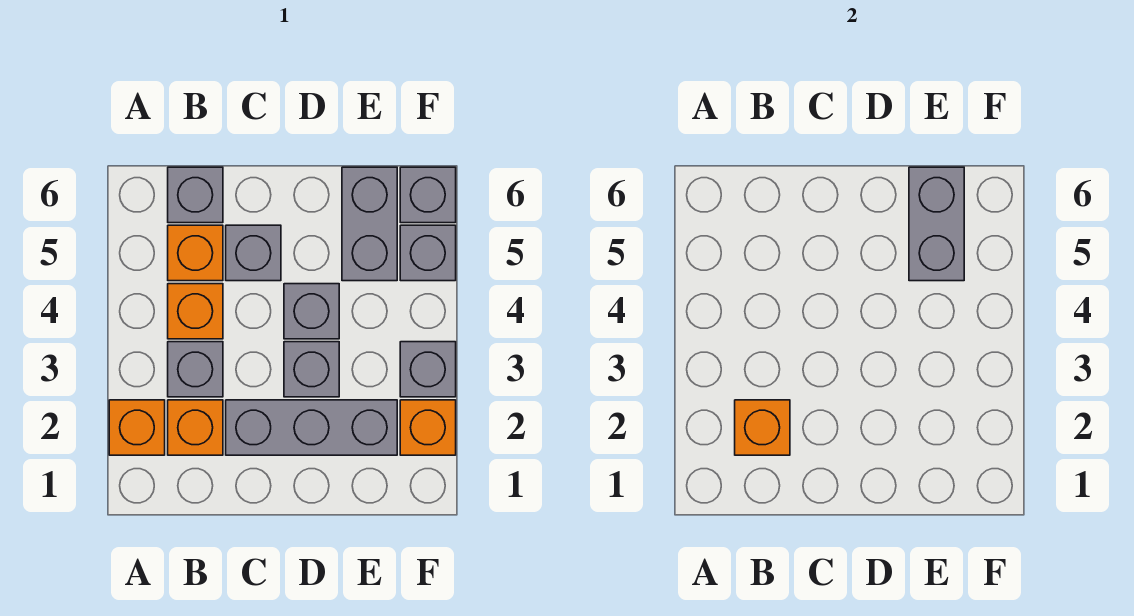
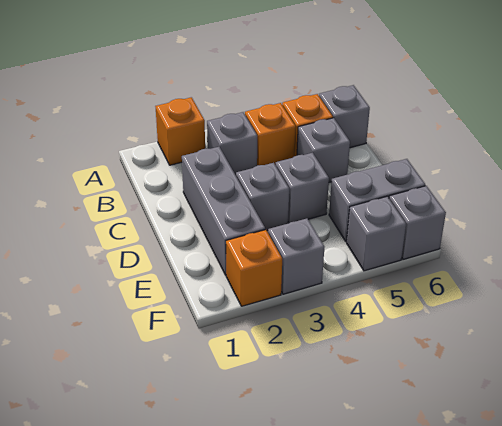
orange 1x1 brick [168,400,223,455] -> none
orange 1x1 brick [735,400,790,455] -> none
grey 1x2 brick [909,167,964,281] -> none

